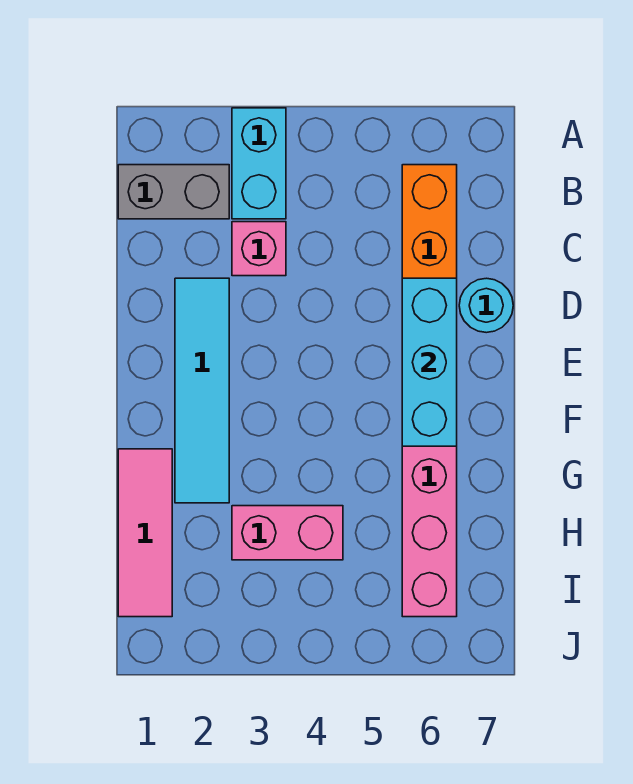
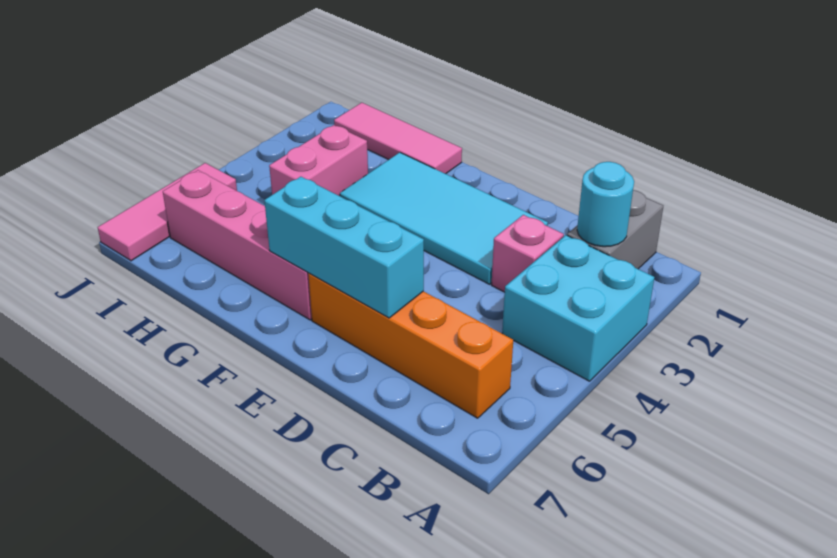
cyan 1x2 brick [232,108,286,219] -> cyan 2x2 brick [502,235,654,381]
cyan 1x4 tile [175,278,229,503] -> cyan 2x4 tile [340,152,548,284]
cyan 1x1 round brick [459,278,513,333] -> cyan 1x1 round brick moved to [577,162,634,247]
none -> pink 1x3 tile [98,163,237,261]

